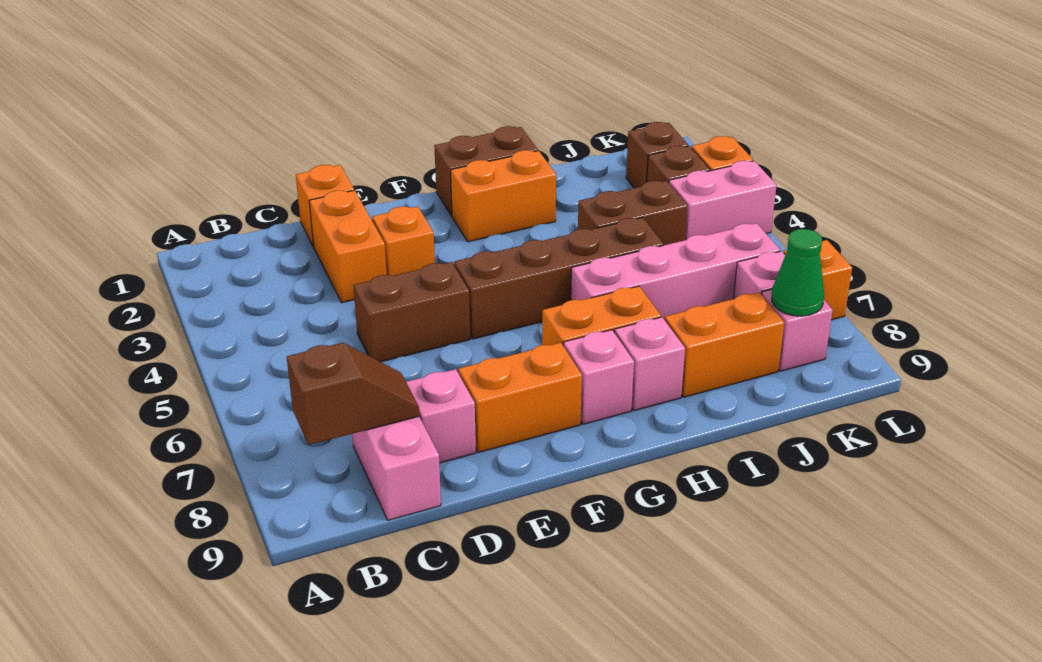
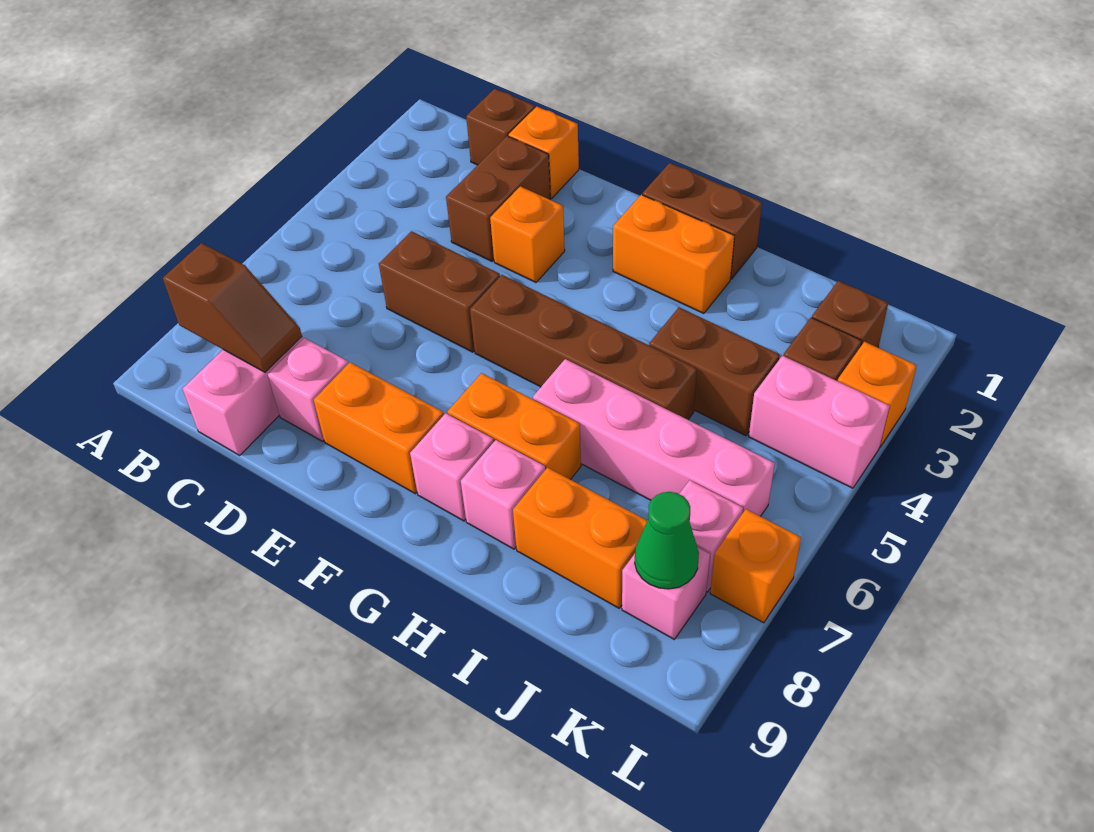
none -> brown 1x1 brick [466,89,535,165]
orange 1x2 brick [309,190,387,303] -> brown 1x2 brick [446,136,550,261]

